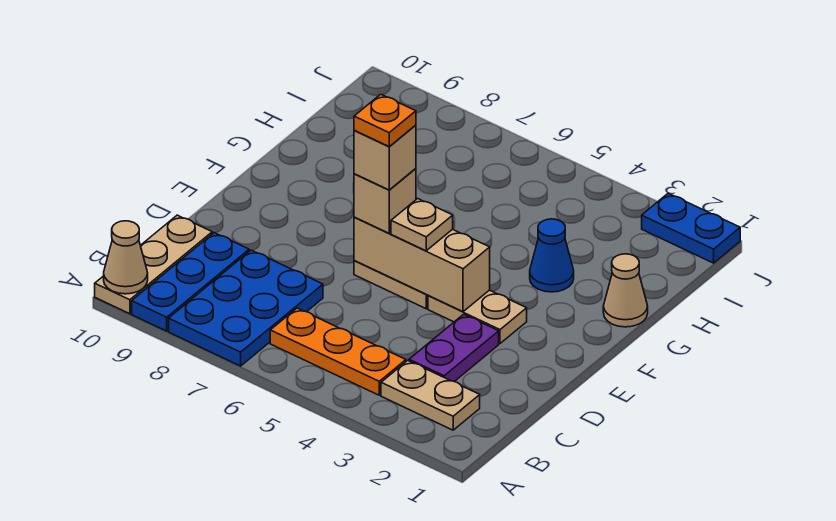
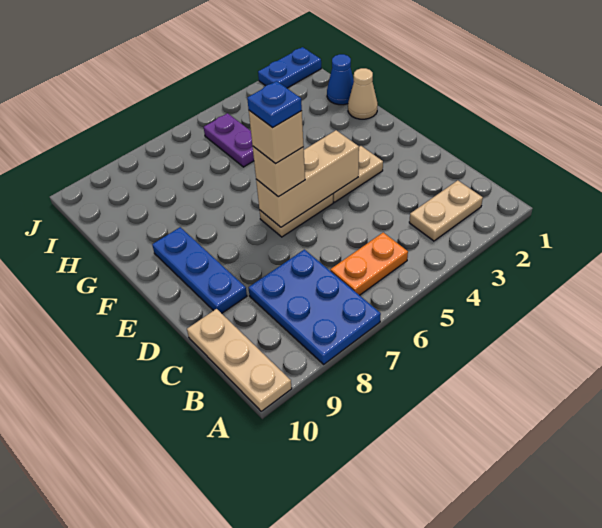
blue 1x3 plate [132,233,249,331] -> blue 1x3 plate moved to [152,227,247,313]
tan 1x1 cone [104,221,148,294] -> none
orange 1x3 plate [270,308,406,395] -> orange 1x2 plate [330,233,408,295]
purple 1x2 plate [409,314,499,381] -> purple 1x2 plate moved to [204,113,254,167]
tan 1x1 plate [391,199,453,251] -> none
orange 1x1 plate [354,94,416,147] -> blue 1x1 plate [247,81,302,128]
blue 1x1 cone [530,219,574,292] -> blue 1x1 cone moved to [327,54,354,105]

